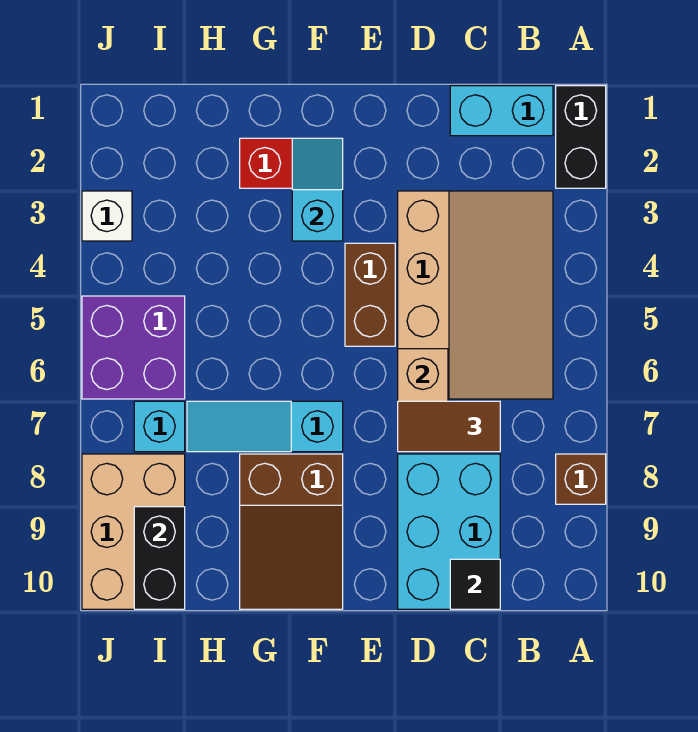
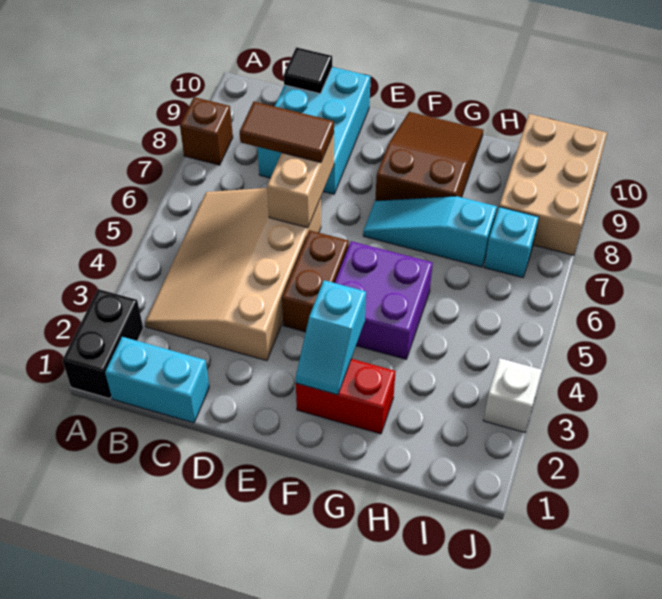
cyan 1x3 slope [187,401,343,452] -> cyan 1x3 slope turned to [363,196,497,267]
purple 2x2 brick [82,296,185,399] -> purple 2x2 brick moved to [335,241,433,359]
black 1x2 brick [134,507,185,609] -> none

